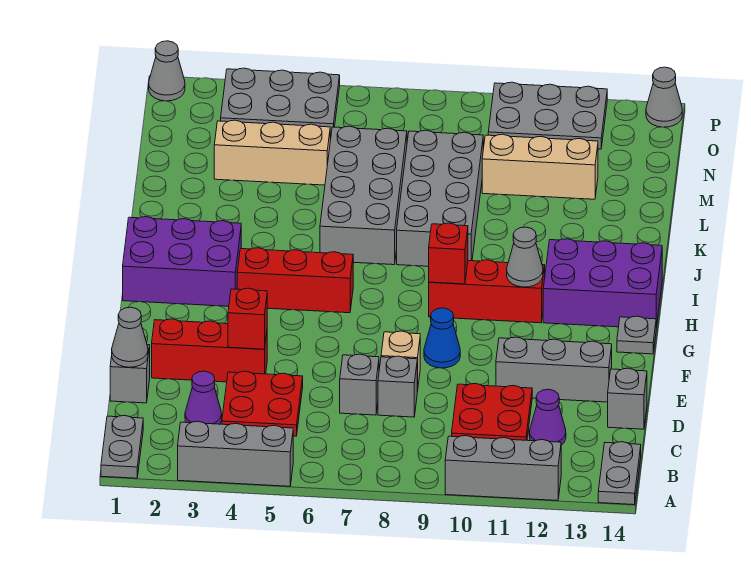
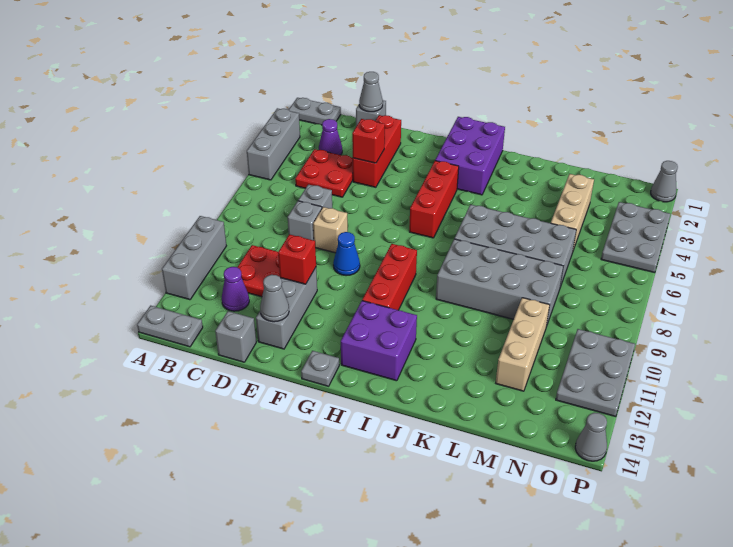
red 1x1 brick [429,223,468,284] -> red 1x1 brick moved to [278,234,316,284]
grey 1x1 cone [507,227,543,287] -> grey 1x1 cone moved to [260,275,289,322]
purple 2x3 brick [543,239,662,328] -> purple 2x2 brick [341,301,417,381]

